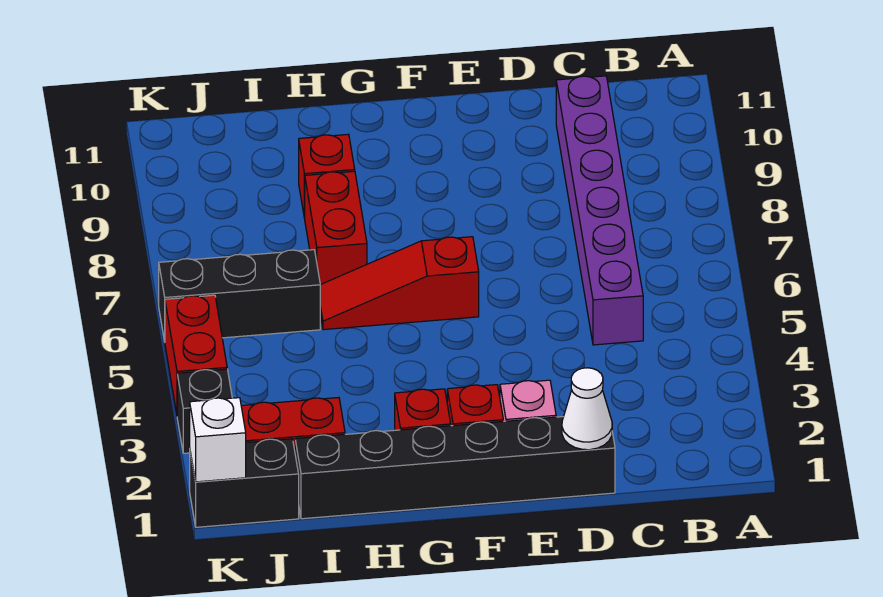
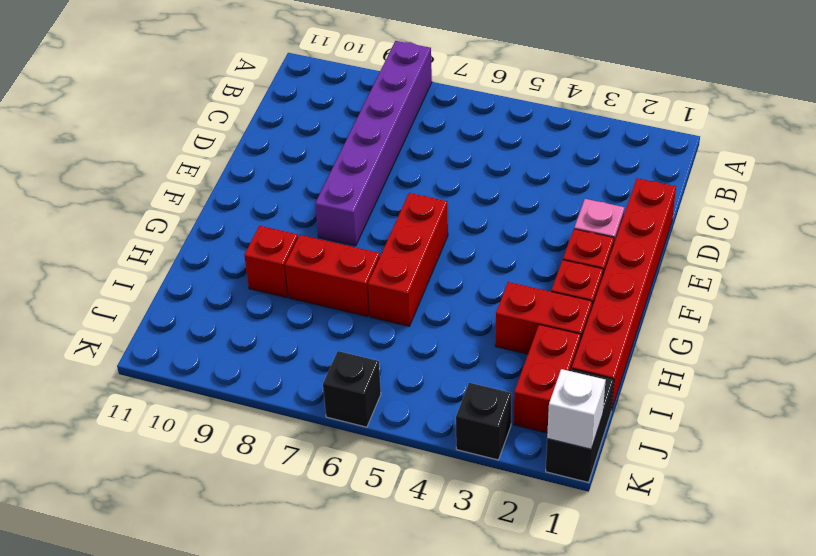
purple 1x6 brick [556,76,643,345] -> purple 1x6 brick turned to [315,41,432,246]
black 1x6 brick [295,417,615,519] -> red 1x6 brick [572,178,676,410]
white 1x1 cone [562,368,612,450] -> none
red 1x3 slope [320,237,479,330] -> red 1x3 brick [368,193,448,326]
black 1x3 brick [159,250,320,341] -> black 1x1 brick [323,351,381,427]
red 1x2 brick [165,295,227,413] -> red 1x2 brick moved to [495,282,592,354]

